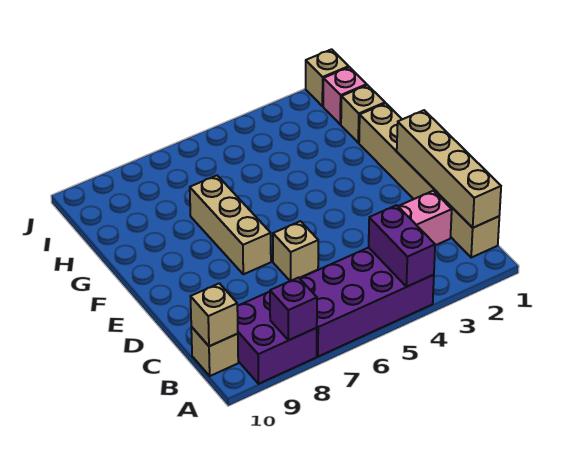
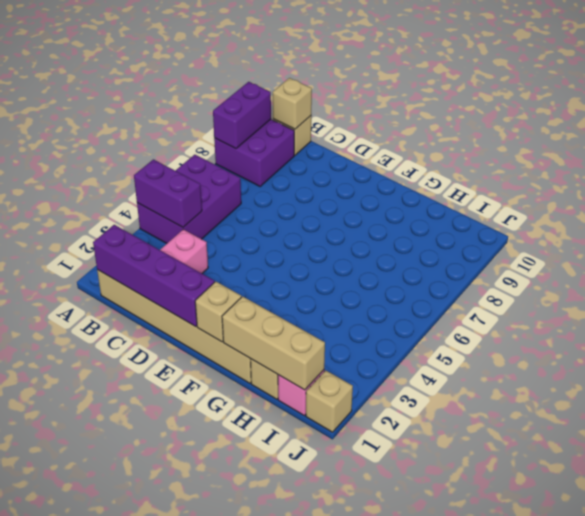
purple 2x4 brick [300,248,434,357] -> purple 2x3 brick [137,155,241,243]
purple 1x1 brick [270,278,317,340] -> purple 1x2 brick [213,82,271,149]
tan 1x4 brick [397,110,501,228] -> purple 1x4 brick [93,225,215,327]
tan 1x1 brick [273,221,318,281] -> tan 1x1 brick moved to [195,282,241,342]
tan 1x3 brick [190,175,271,274] -> tan 1x3 brick moved to [222,296,325,390]

